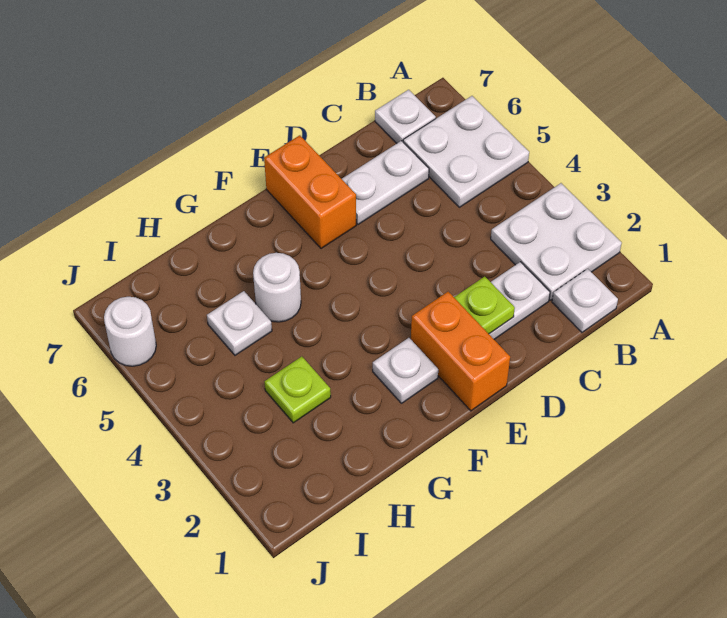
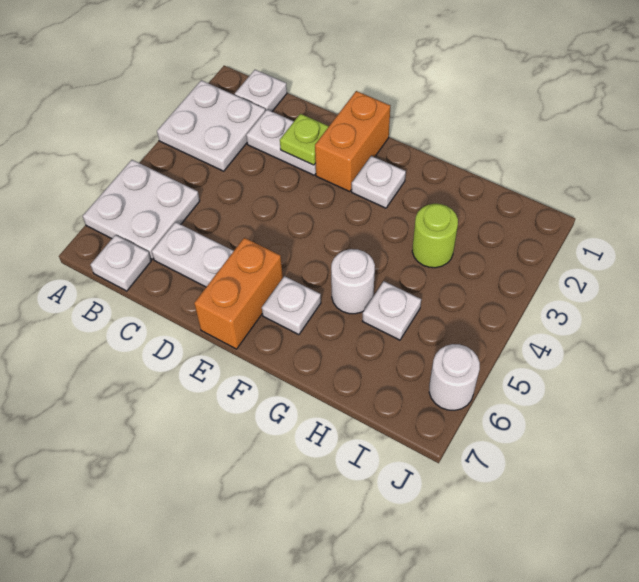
none -> white 1x1 plate [262,276,321,335]
lime 1x1 plate [265,357,331,423] -> lime 1x1 round brick [412,204,458,268]

